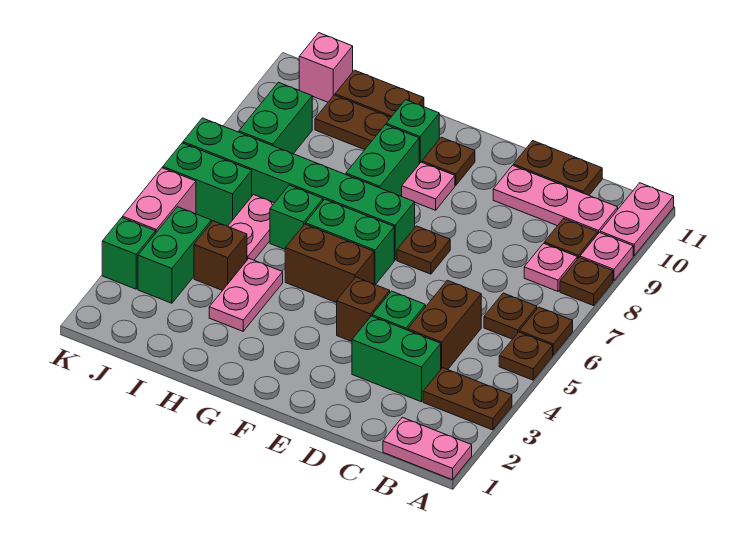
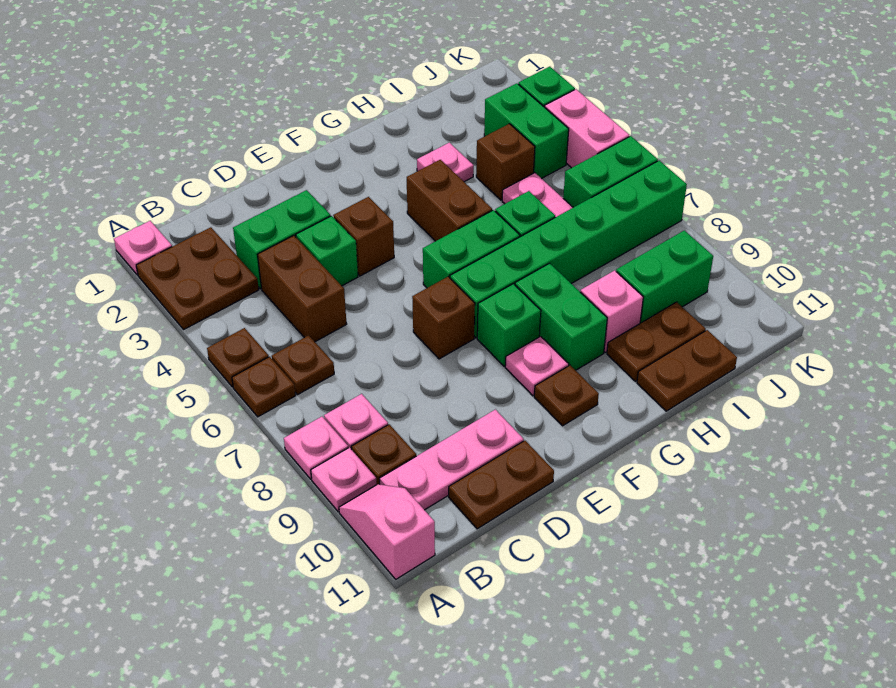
pink 1x2 plate [383,417,472,480] -> pink 1x1 plate [114,221,172,275]
brown 1x2 plate [423,368,512,430] -> brown 2x2 plate [136,227,259,329]
brown 1x1 plate [560,257,613,305] -> pink 1x1 plate [284,417,348,479]
pink 1x2 plate [600,183,674,256] -> pink 1x2 slope [339,484,435,579]
brown 1x1 plate [397,226,450,274] -> brown 1x1 brick [412,277,475,359]
brown 1x2 brick [285,224,374,303] -> brown 1x2 brick turned to [407,160,492,241]
green 1x1 brick [386,100,439,164] -> green 1x1 brick moved to [477,284,541,366]
pink 1x2 plate [209,259,283,331] -> pink 1x1 plate [417,143,474,182]
green 1x2 brick [239,82,312,154] -> green 1x2 brick turned to [616,230,713,323]
pink 1x1 brick [299,33,353,102] -> pink 1x1 brick moved to [581,270,643,352]

